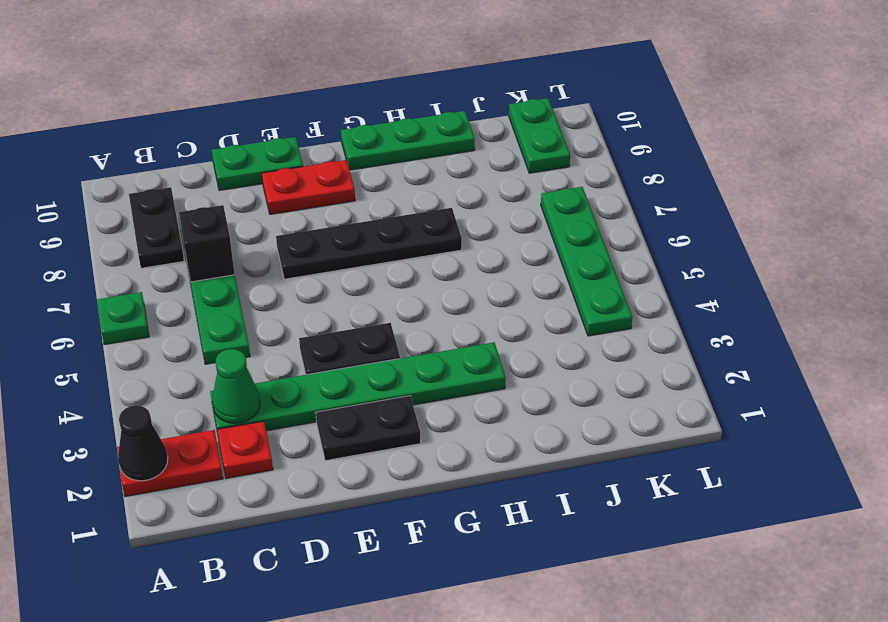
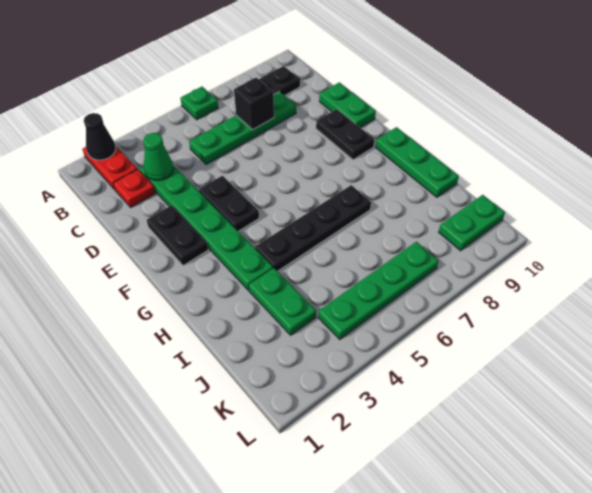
black 1x4 plate [276,208,462,279] -> black 1x4 plate turned to [255,185,371,271]
red 1x2 plate [262,160,355,214] -> black 1x2 plate [316,109,374,160]
none -> green 1x2 plate [249,268,316,335]

